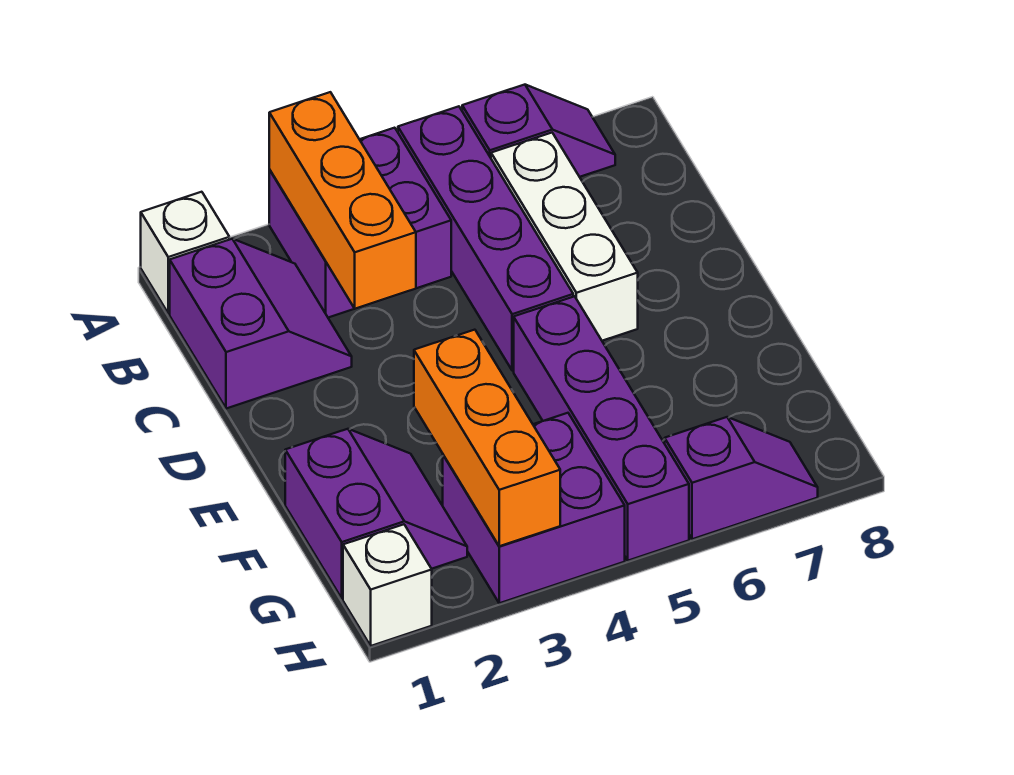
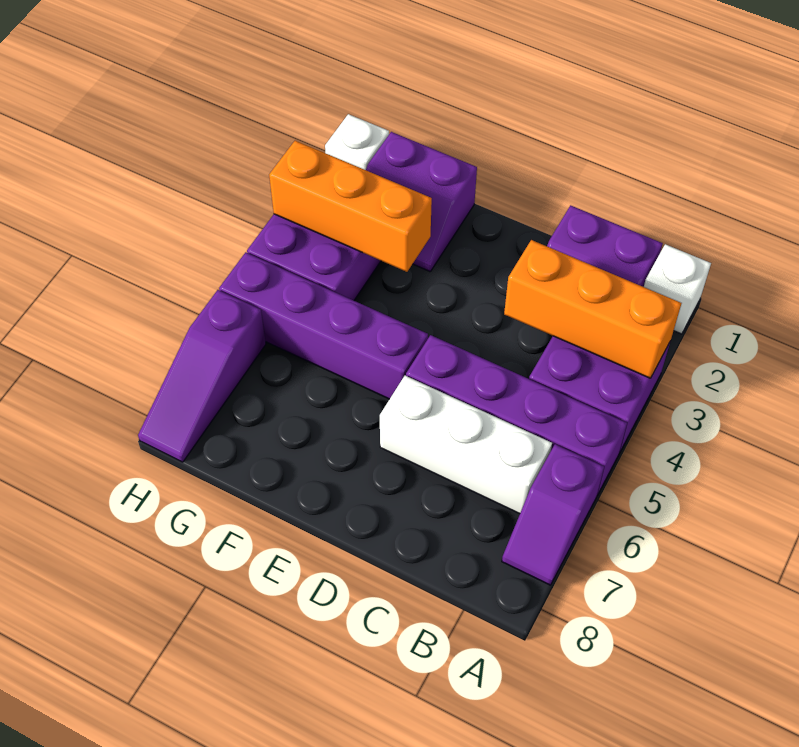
purple 1x2 slope [665,417,818,539] -> purple 1x3 slope [138,290,266,462]

